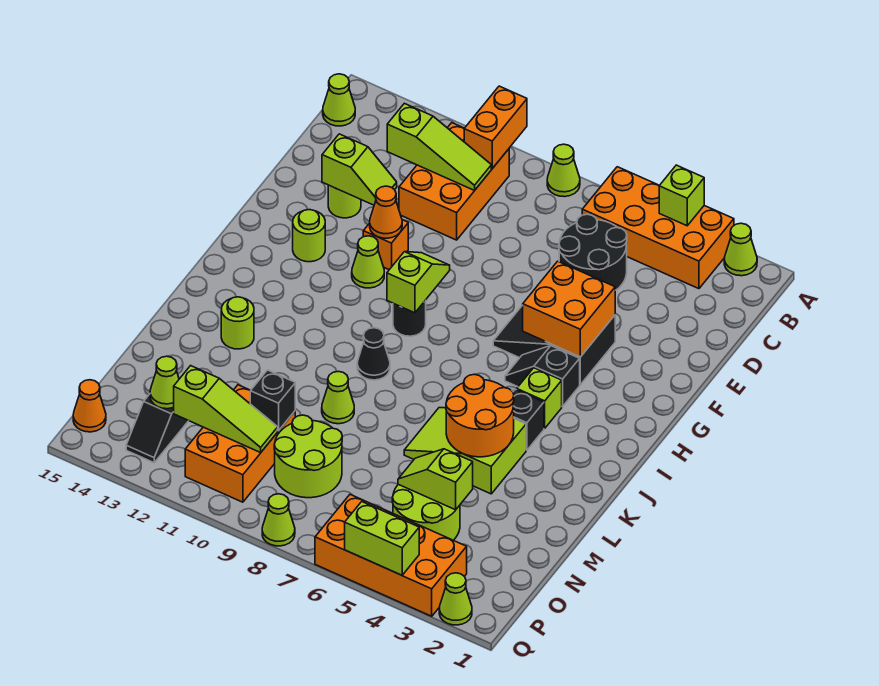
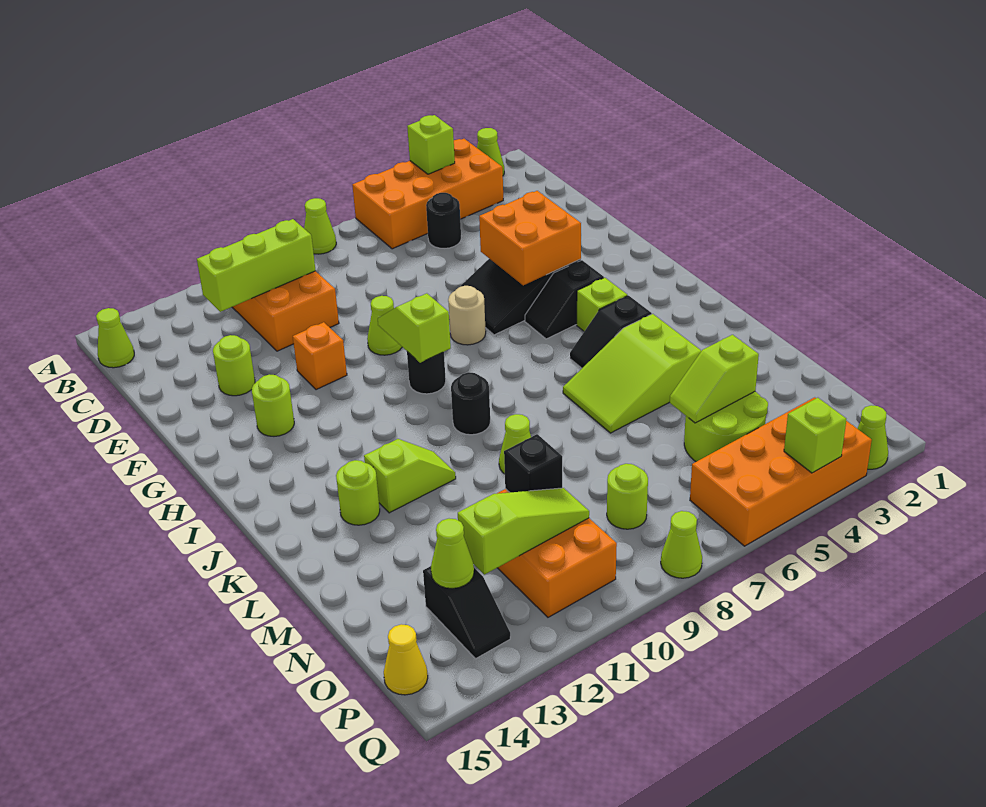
orange 1x2 brick [464,86,527,168] -> none
black 2x2 round brick [559,214,627,290] -> black 1x1 round brick [426,193,461,248]
lime 1x3 slope [387,103,491,191] -> lime 1x3 brick [197,219,316,312]
lime 1x2 slope [322,134,397,205] -> lime 1x2 slope moved to [364,439,456,513]
orange 1x1 cone [370,186,402,238] -> none
none -> tan 1x1 round brick [448,286,486,345]
lime 1x1 cone [352,236,384,288] -> lime 1x1 cone moved to [367,296,402,355]
black 1x1 cone [357,328,390,380] -> black 1x1 round brick [451,372,490,435]
orange 2x2 round brick [446,374,514,457] -> none
lime 2x2 round brick [274,415,342,498] -> lime 1x1 round brick [607,464,648,529]
orange 1x1 cone [73,380,106,432] -> yellow 1x1 cone [384,624,428,695]
lime 1x2 brick [345,502,419,575] -> lime 1x1 brick [784,398,846,473]

